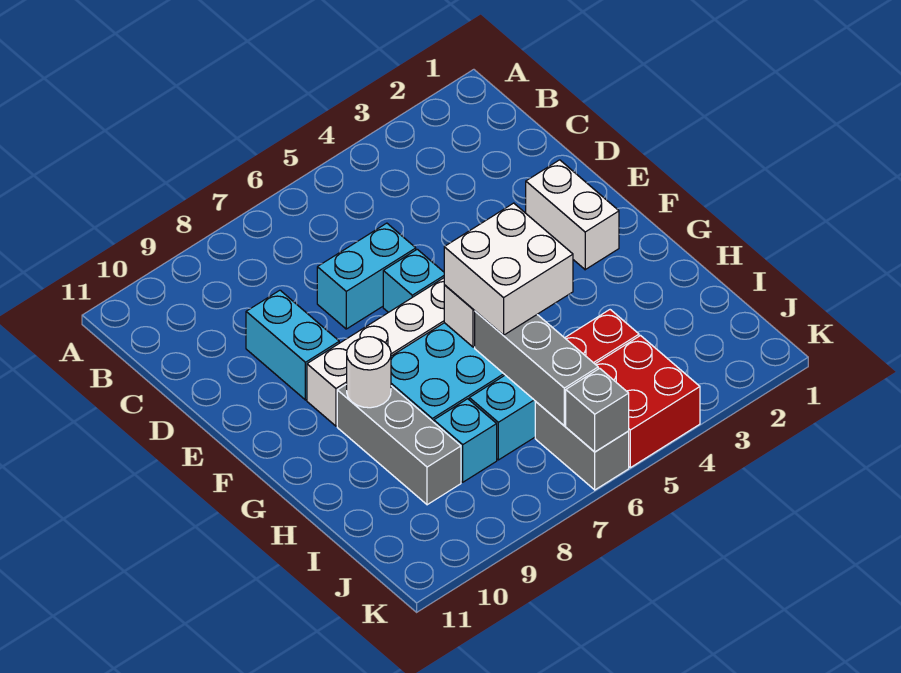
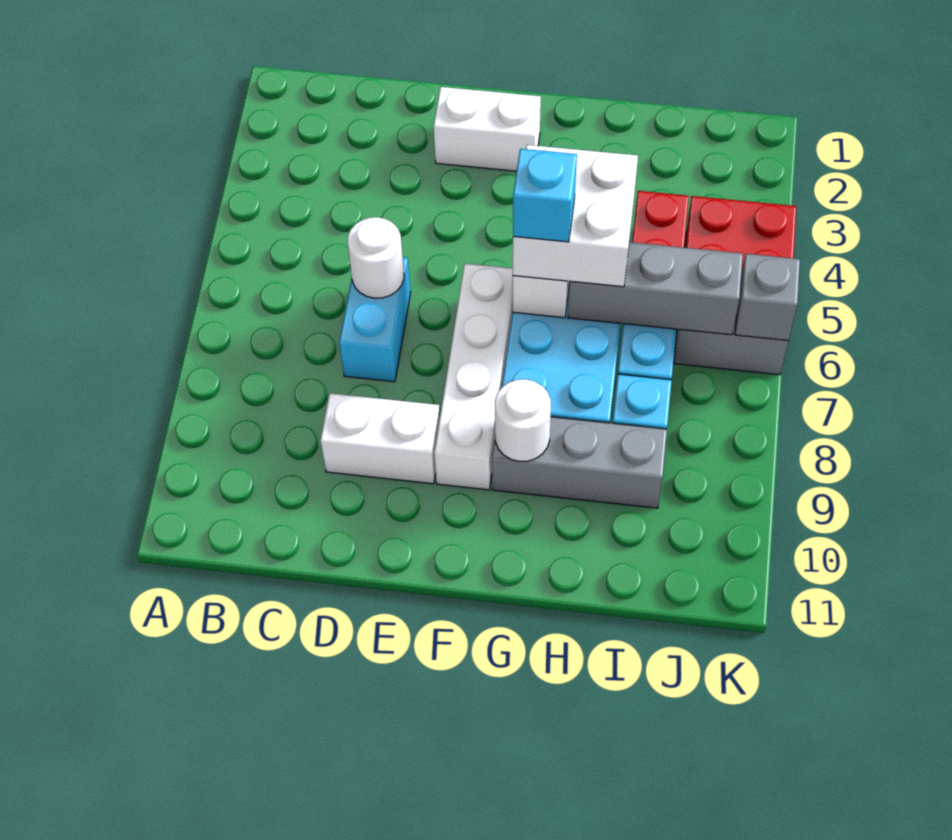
none -> white 1x1 round brick [348,217,404,298]
cyan 1x2 brick [246,290,339,400] -> white 1x2 brick [320,393,440,484]
cyan 1x1 brick [383,249,444,313] -> cyan 1x1 brick moved to [513,149,577,242]

